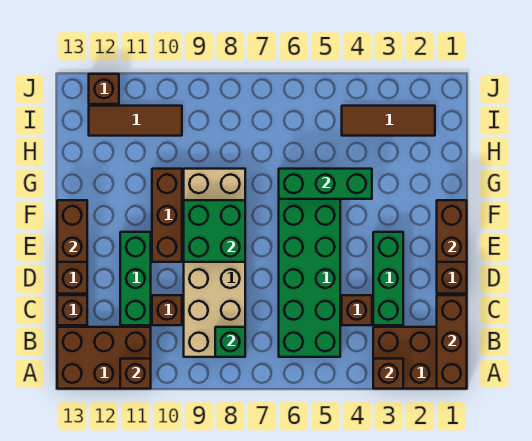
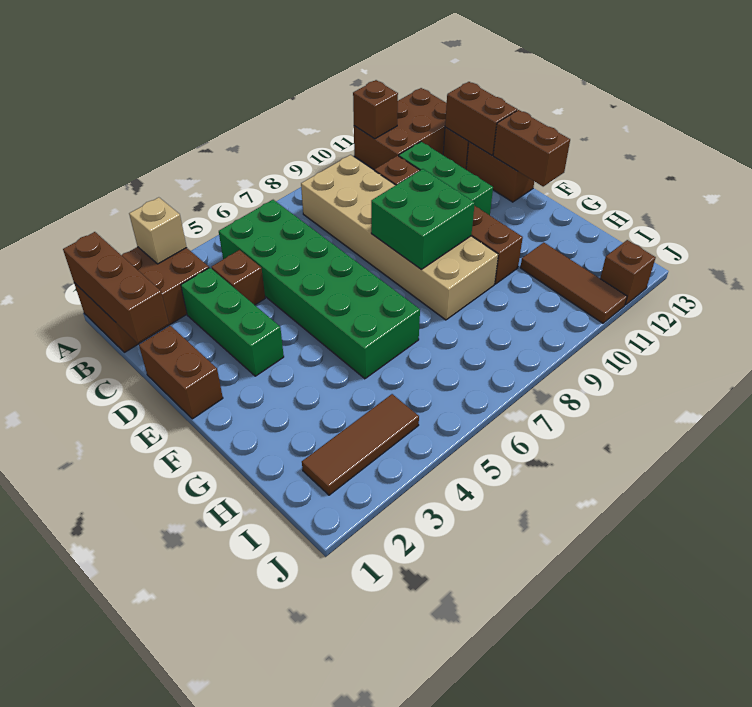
brown 1x1 brick [373,359,403,389] -> tan 1x1 brick [129,197,187,264]
green 1x1 brick [215,327,245,357] -> none
brown 1x2 brick [437,200,467,262] -> brown 1x2 brick moved to [445,82,517,155]
green 1x3 brick [279,169,372,199] -> none
brown 1x3 tile [89,106,182,136] -> brown 1x3 tile turned to [520,243,627,323]

